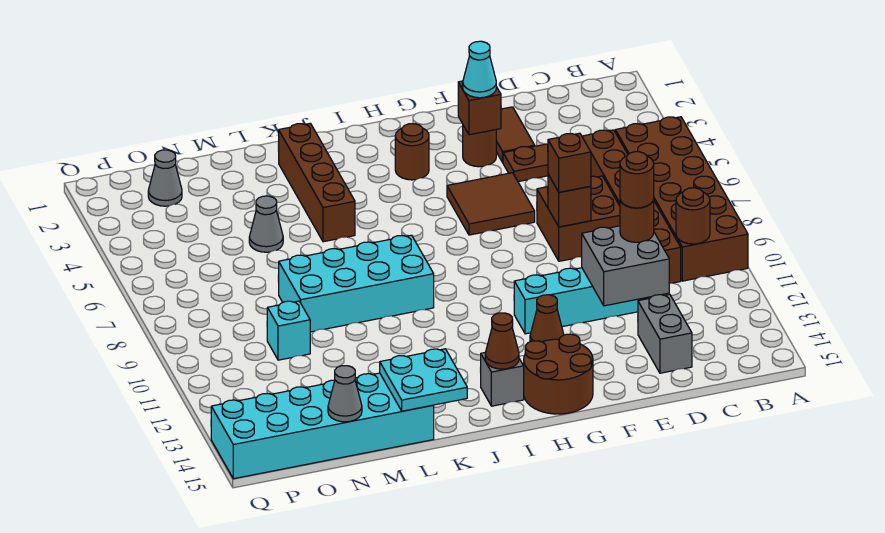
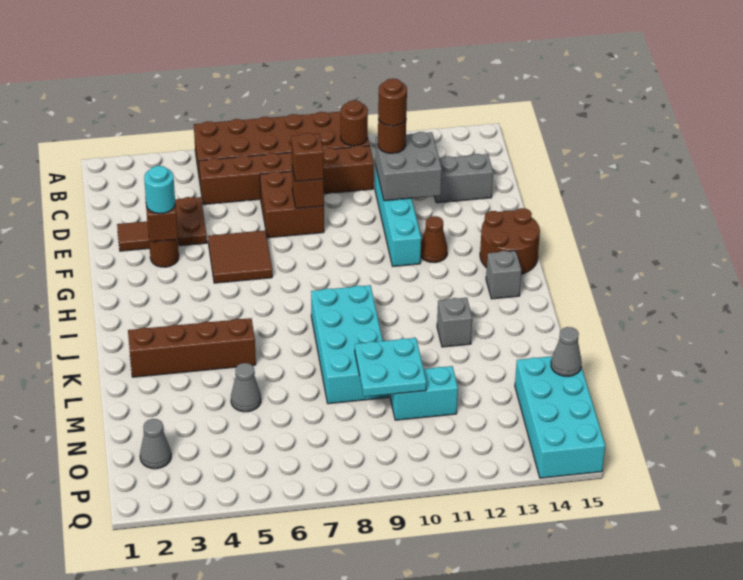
cyan 1x1 cone [463,41,496,98] -> cyan 1x1 round brick [144,166,175,213]
brown 1x1 round brick [395,124,429,180] -> none
brown 1x1 cone [485,313,519,369] -> none
none -> grey 1x1 brick [437,298,472,347]
cyan 2x2 plate [380,349,467,411] -> cyan 2x2 plate moved to [355,338,426,397]
cyan 2x6 brick [211,373,434,479] -> cyan 2x4 brick [515,356,605,478]
cyan 1x1 brick [267,301,310,360] -> cyan 1x2 brick [390,366,458,420]

